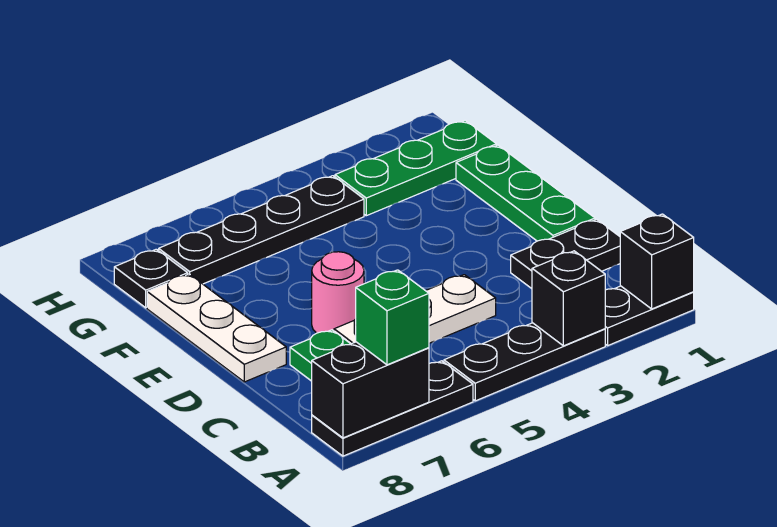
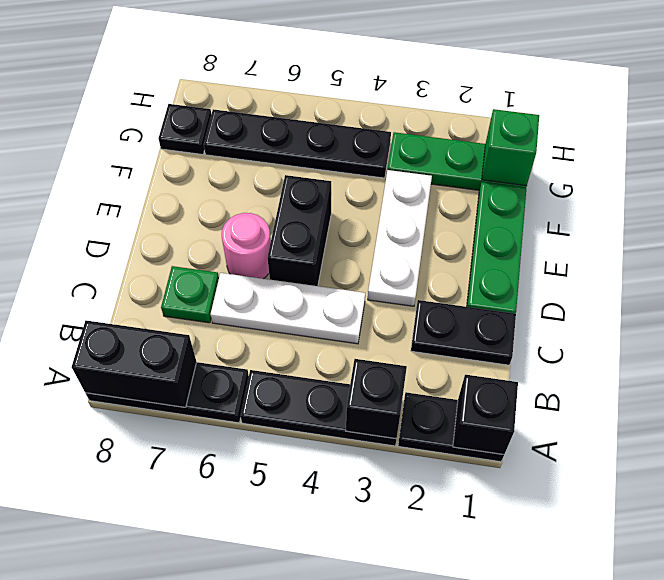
green 1x1 brick [356,270,429,365] -> green 1x1 brick moved to [482,109,539,186]
none -> black 1x2 brick [268,175,331,286]
white 1x3 plate [147,274,286,382] -> white 1x3 plate moved to [368,170,432,306]

